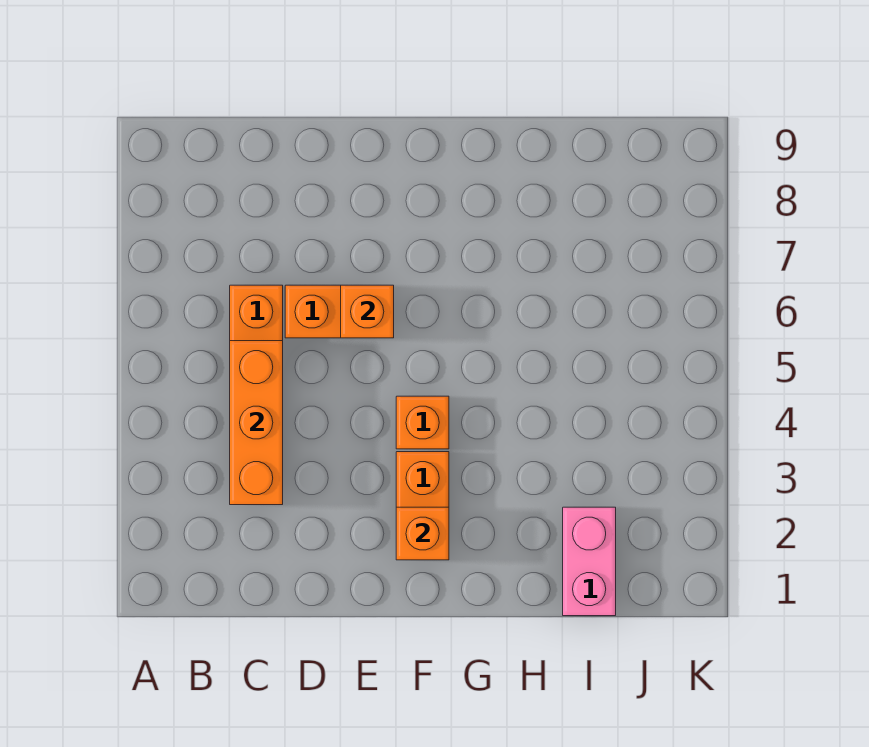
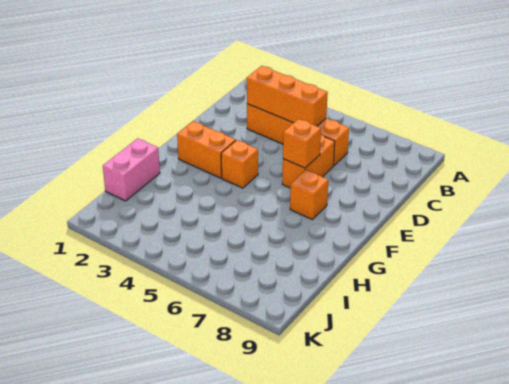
orange 1x1 brick [396,507,449,560] -> orange 1x1 brick moved to [290,170,328,219]
pink 1x2 brick [563,507,616,616] -> pink 1x2 brick turned to [103,138,160,201]

